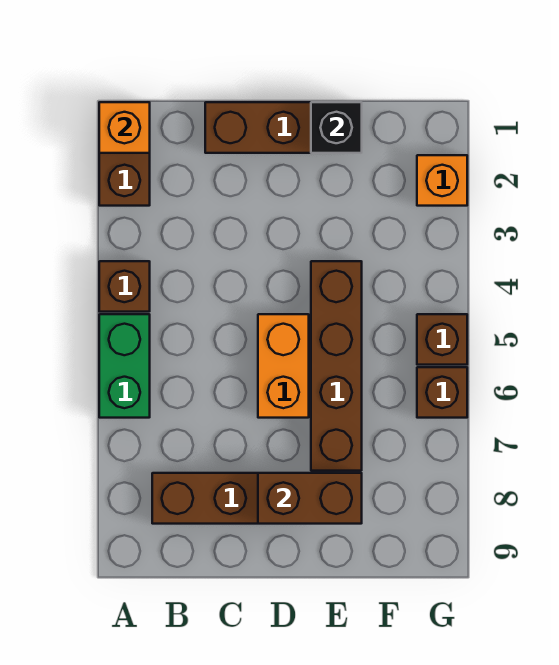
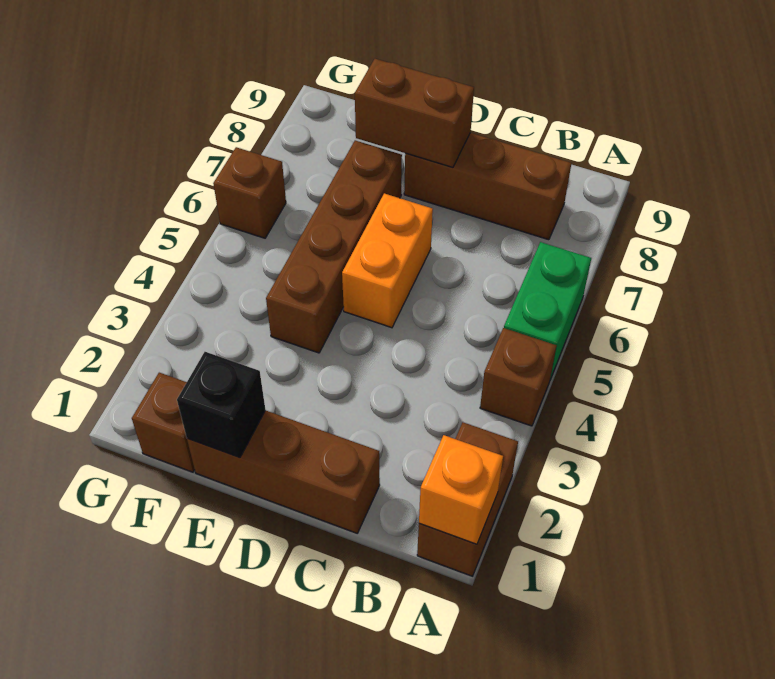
orange 1x1 brick [417,155,467,206] -> none
brown 1x1 brick [417,314,467,365] -> brown 1x1 brick moved to [132,373,195,472]

